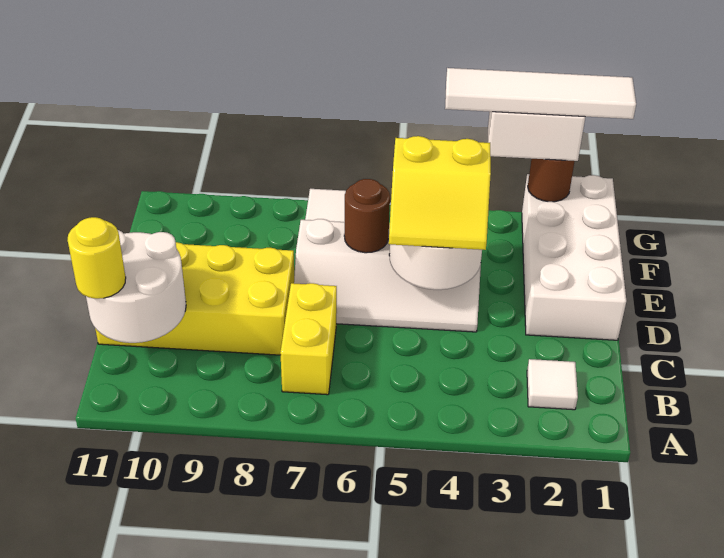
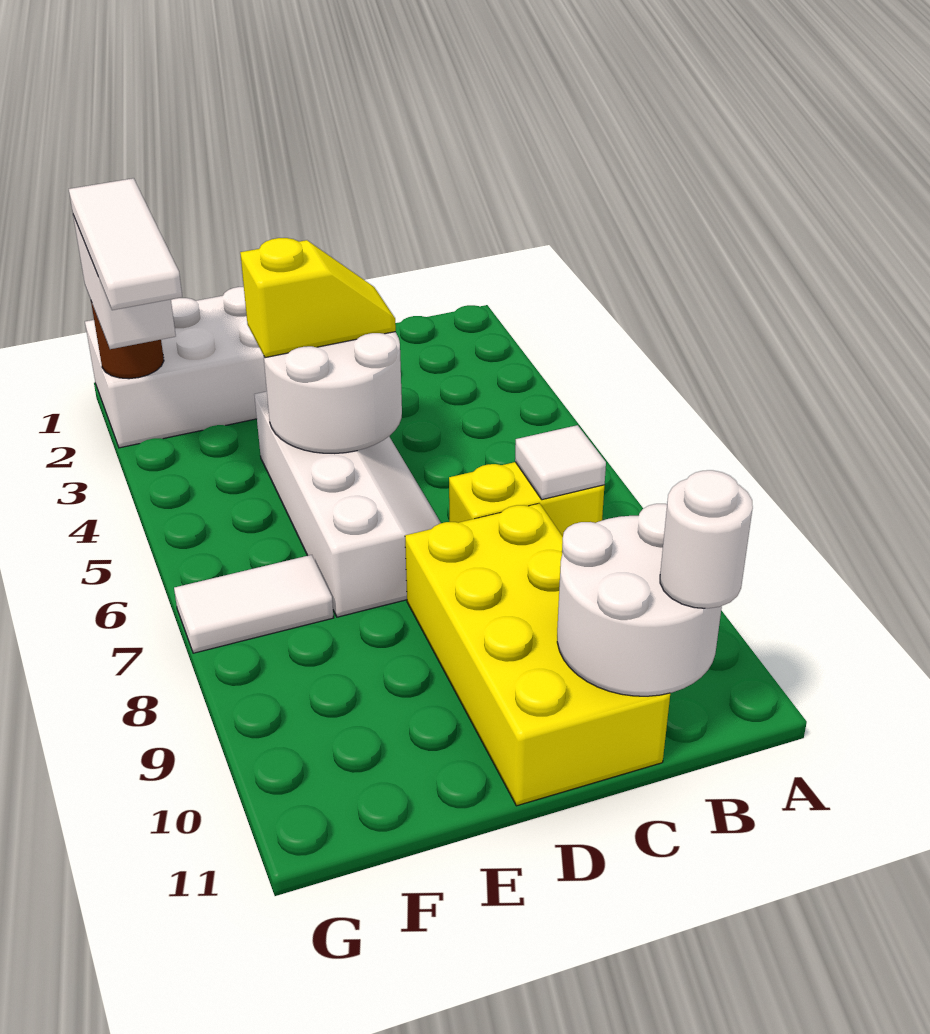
white 1x1 tile [527,359,578,410] -> white 1x1 tile moved to [515,425,606,500]
yellow 1x1 round brick [68,217,126,299] -> white 1x1 round brick [660,470,753,609]
yellow 2x2 slope [389,136,491,250] -> yellow 1x2 slope [240,238,396,358]
brown 1x1 round brick [344,179,390,253] -> none
white 1x4 tile [445,68,636,119] -> white 1x3 tile [69,178,182,310]

